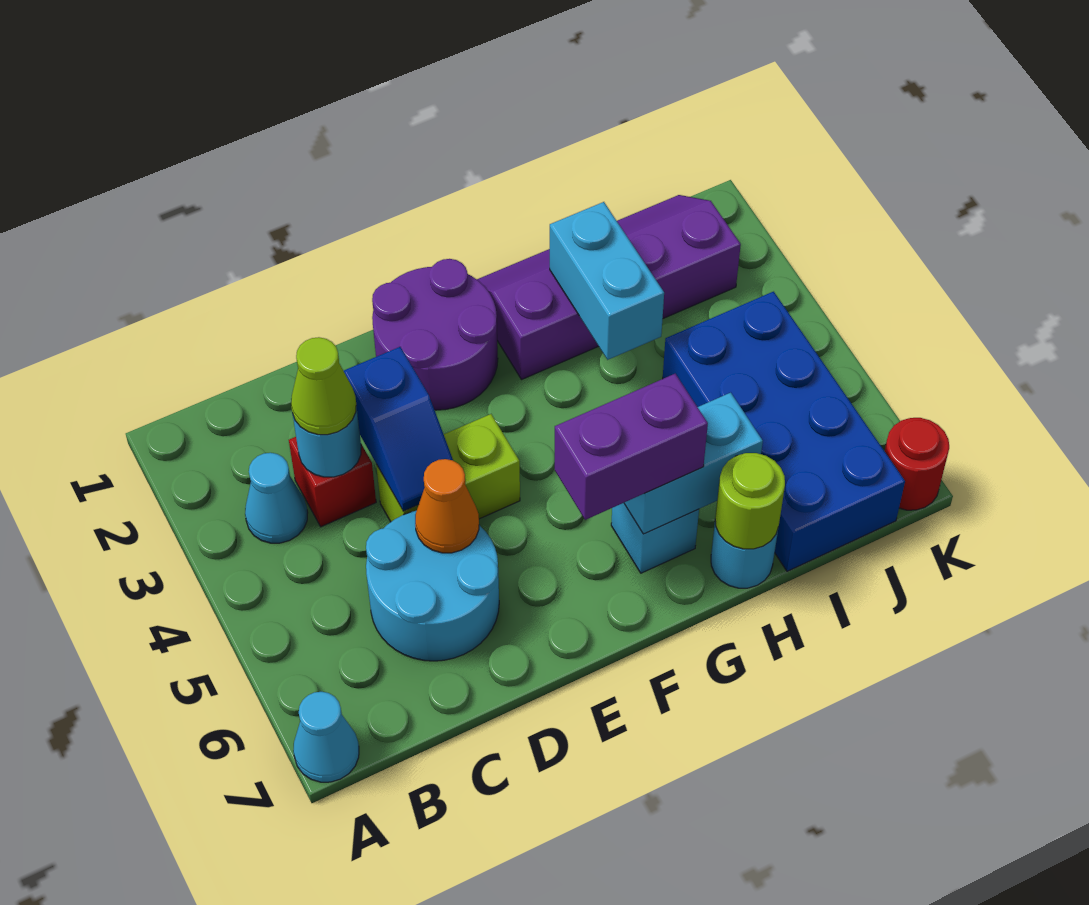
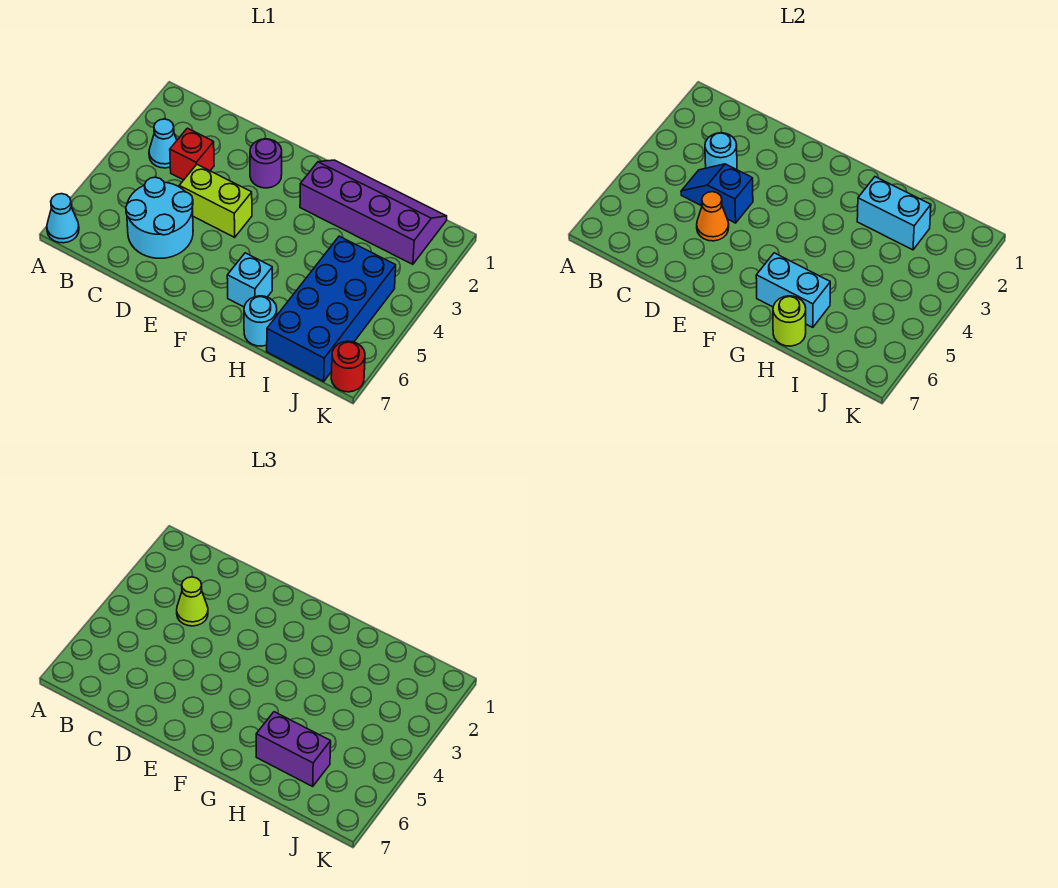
blue 1x2 slope [344,347,453,511] -> blue 1x2 slope turned to [681,164,753,223]
purple 2x2 round brick [372,259,498,410] -> purple 1x1 round brick [250,139,282,188]
purple 1x2 brick [555,374,708,520] -> purple 1x2 brick moved to [256,712,331,786]
cyan 1x2 brick [550,202,664,360] -> cyan 1x2 brick turned to [857,177,931,250]

